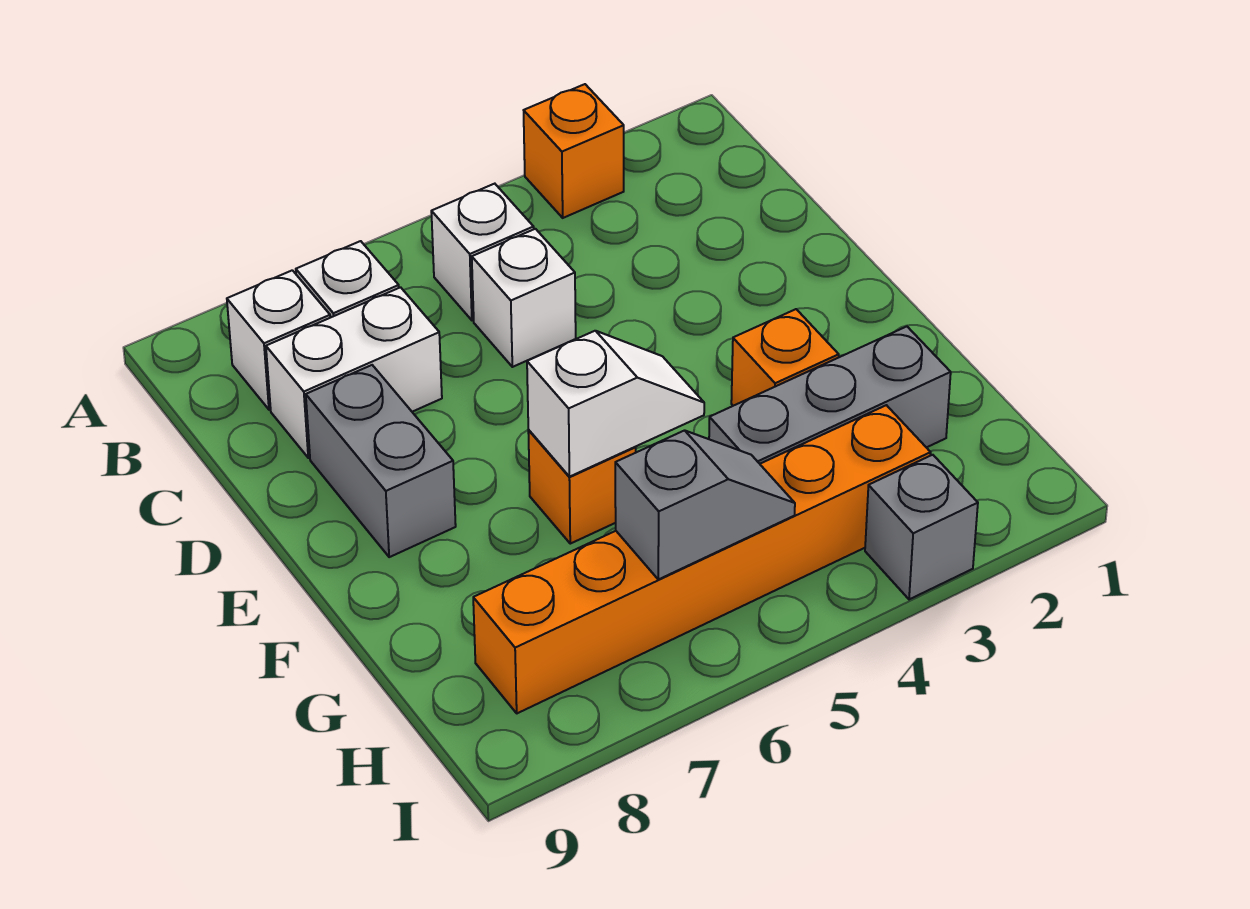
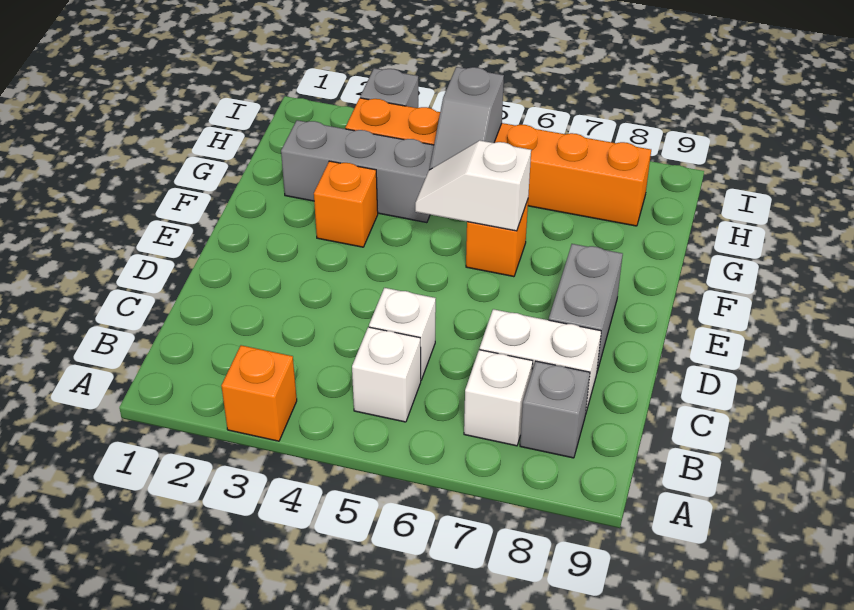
white 1x1 brick [227,270,330,410] -> grey 1x1 brick [520,361,590,458]
grey 1x2 slope [615,430,795,579] -> grey 1x2 slope turned to [429,67,504,170]

